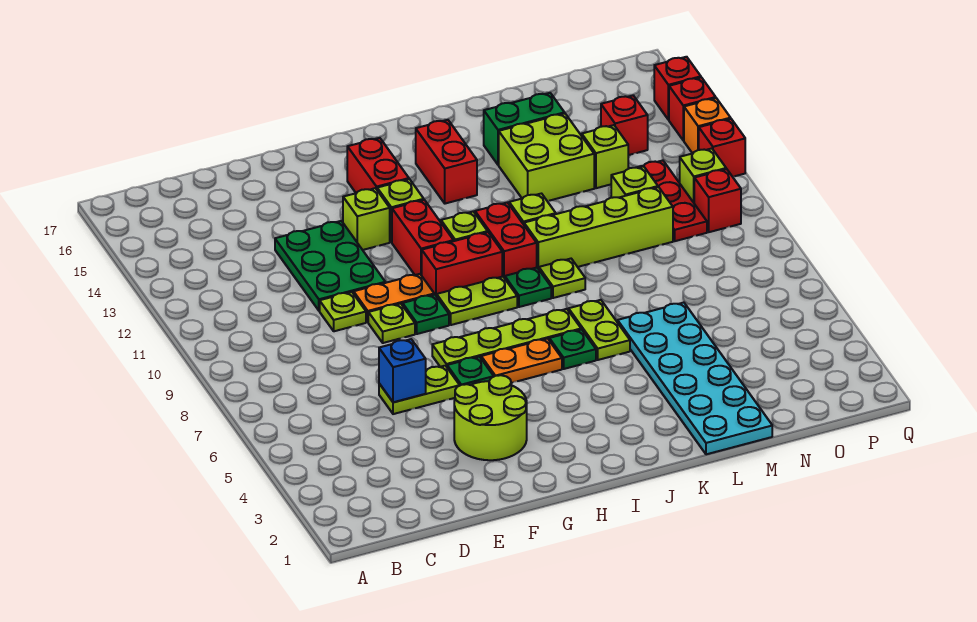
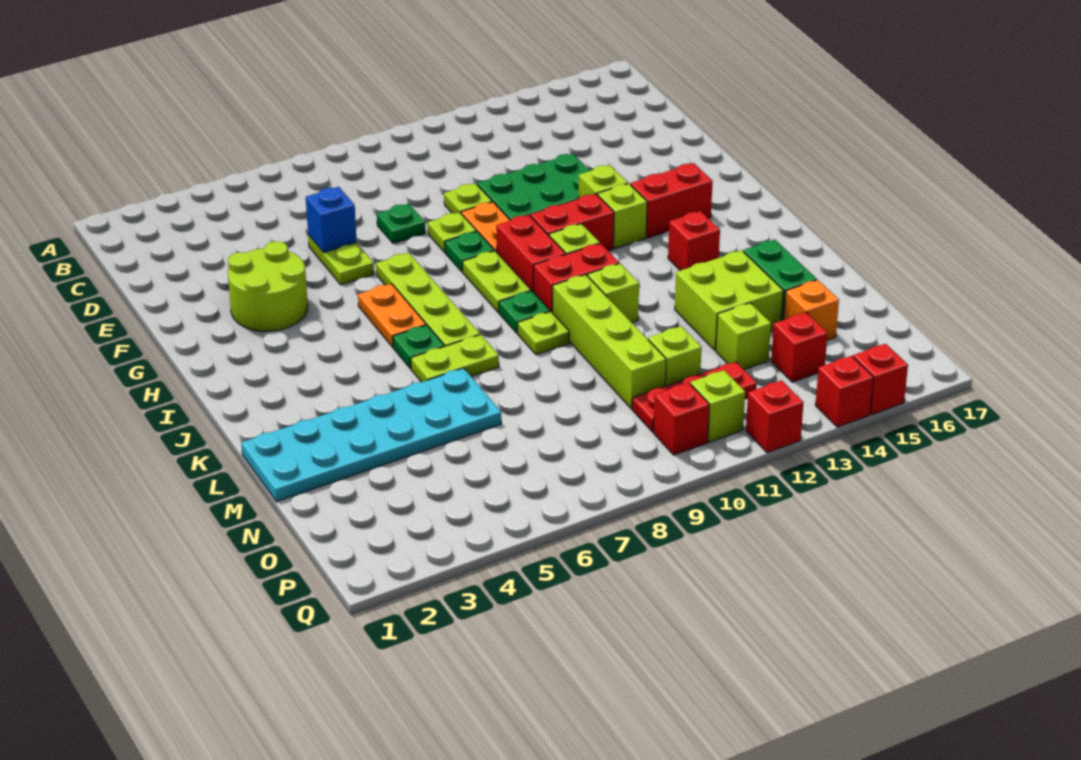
green 1x1 plate [447,357,494,385] -> green 1x1 plate moved to [377,204,425,244]
red 1x2 brick [416,120,477,204] -> red 1x1 brick [668,211,720,271]
orange 1x1 brick [684,98,731,153] -> orange 1x1 brick moved to [784,280,839,340]

